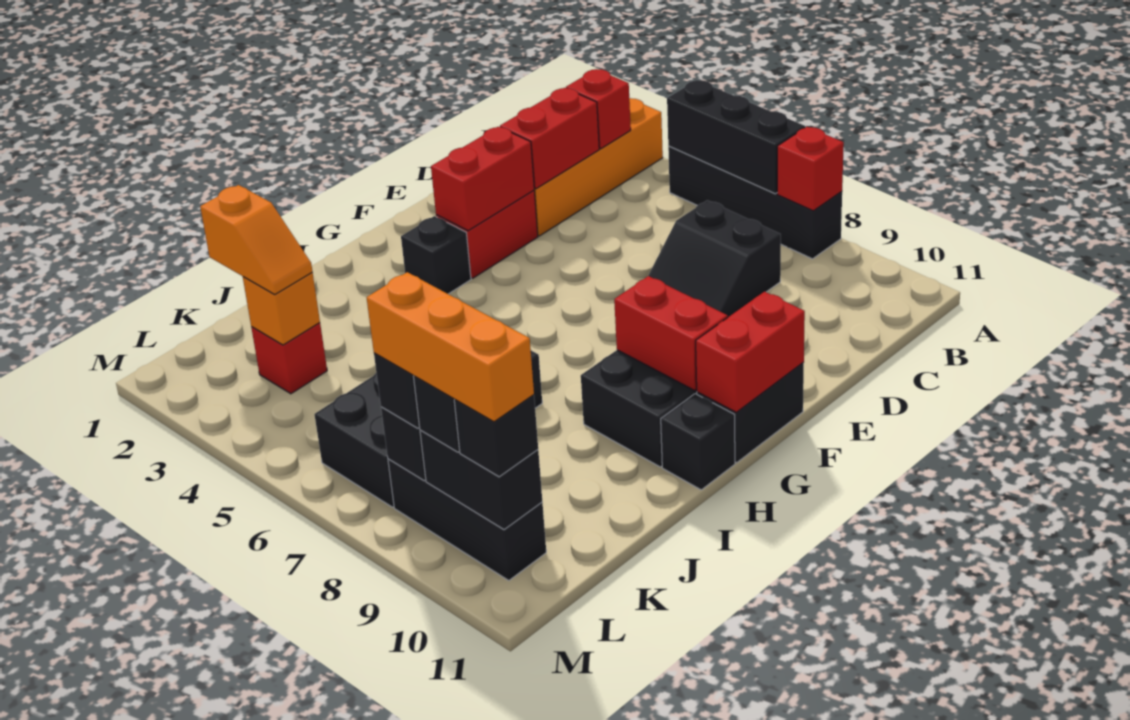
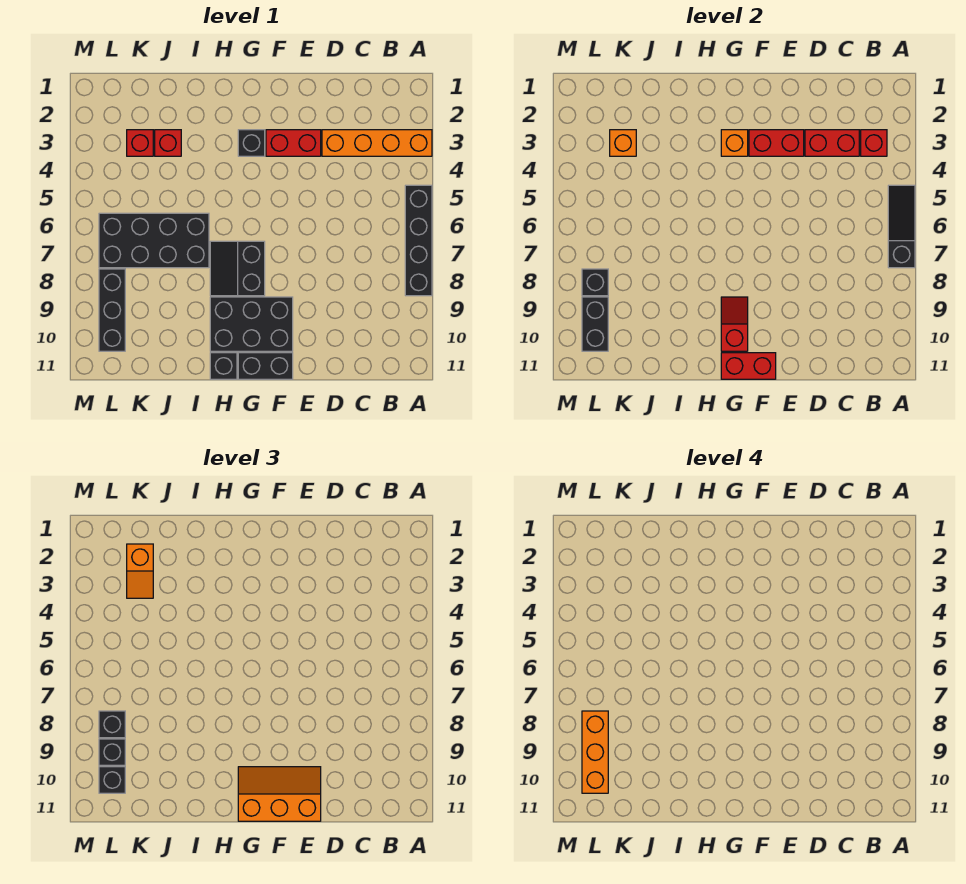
black 1x3 brick [667,80,805,194] -> black 1x3 slope [888,185,915,268]
red 1x1 brick [777,127,844,211] -> red 1x1 brick moved to [155,130,181,156]
black 2x2 slope [648,200,781,317] -> black 2x2 slope moved to [210,241,265,296]
none -> orange 2x3 slope [238,767,321,821]
none -> orange 1x1 brick [721,130,748,156]
red 1x2 brick [614,276,728,390] -> red 1x2 slope [721,297,748,351]

